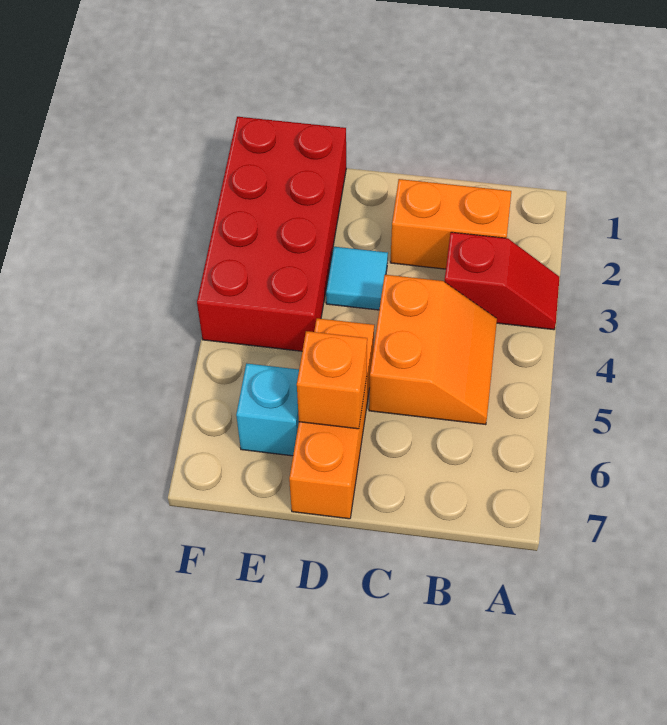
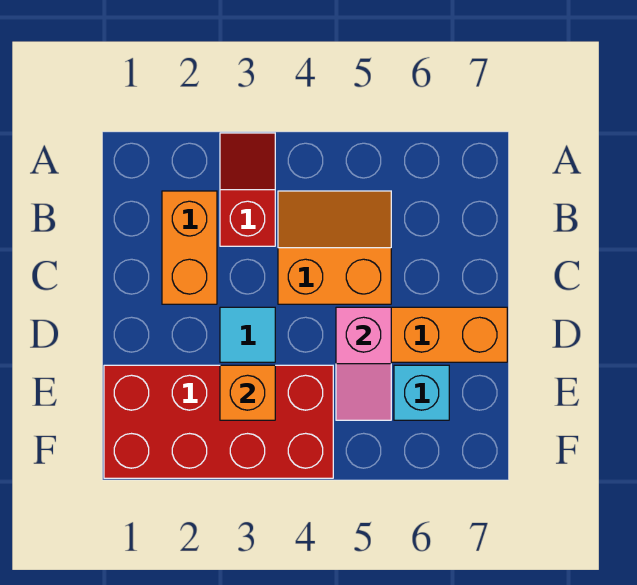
none -> pink 1x2 slope [336,307,391,420]
orange 1x1 brick [297,331,367,429] -> orange 1x1 brick moved to [220,365,275,420]

